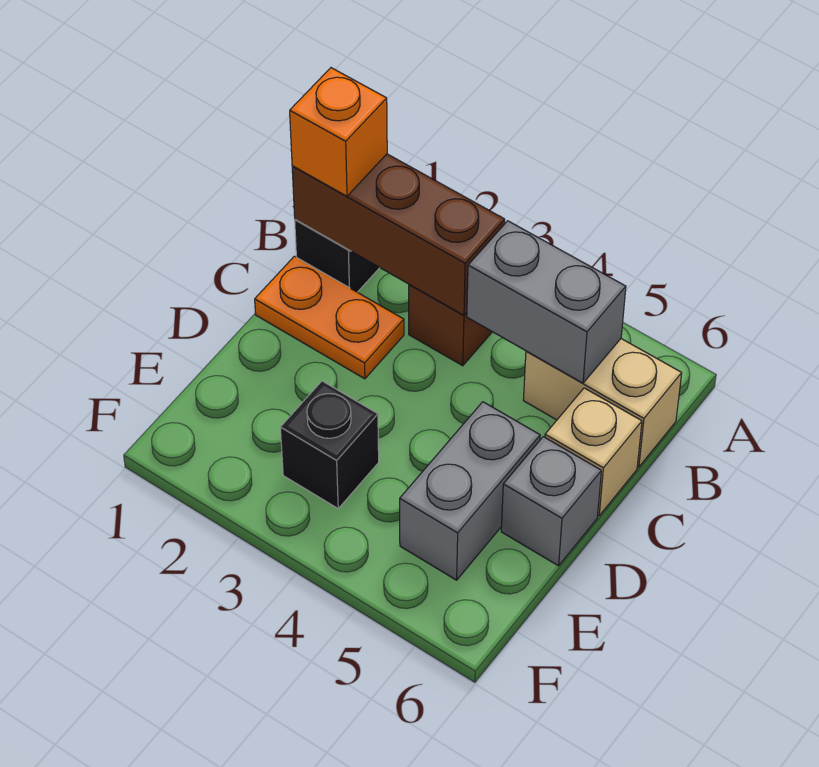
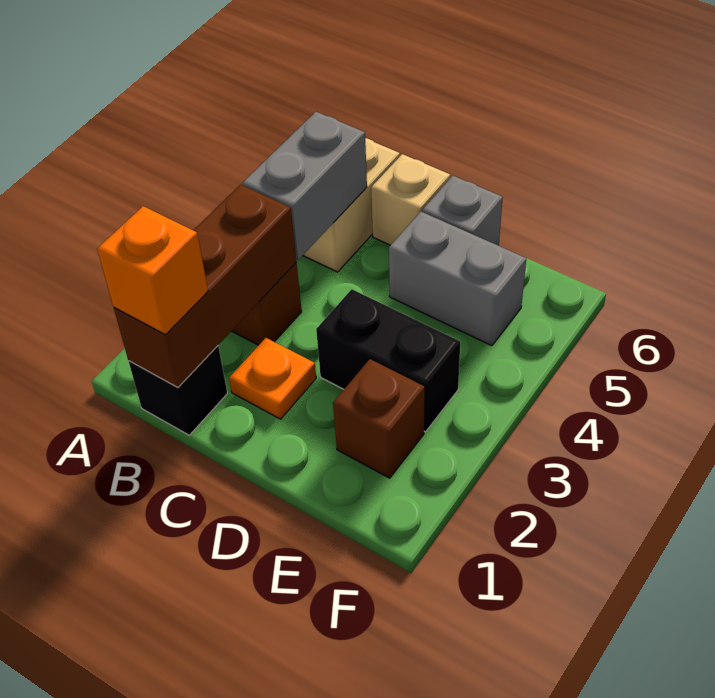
orange 1x2 plate [255,256,404,379] -> orange 1x1 plate [229,338,316,419]
none -> brown 1x1 brick [333,359,425,478]
black 1x1 brick [280,381,379,508] -> black 1x2 brick [316,289,460,432]

